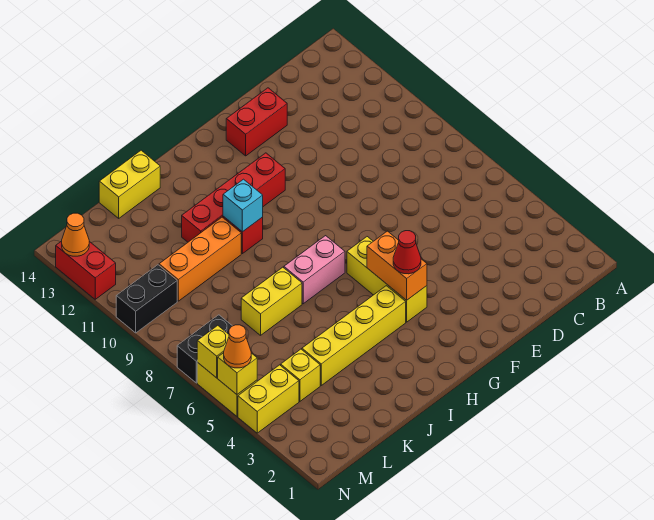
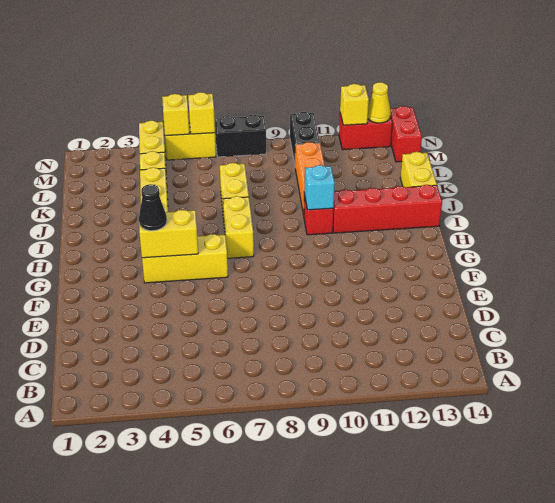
red 1x2 brick [226,88,287,156] -> red 1x2 brick moved to [390,106,422,162]
orange 1x2 brick [367,231,427,300] -> yellow 1x2 brick [139,210,198,258]
red 1x1 cone [393,231,421,274] -> black 1x1 cone [139,184,167,231]
red 1x4 brick [182,153,285,242] -> red 1x4 brick turned to [333,185,442,233]
pink 1x2 brick [284,236,345,304] -> yellow 1x2 brick [223,196,254,258]
black 1x2 brick [177,315,232,383] -> black 1x2 brick turned to [215,115,266,157]
orange 1x1 cone [224,325,251,368] -> none
none -> yellow 1x1 brick [340,84,369,125]
orange 1x1 cone [62,213,89,256] -> yellow 1x1 cone [368,82,391,123]

